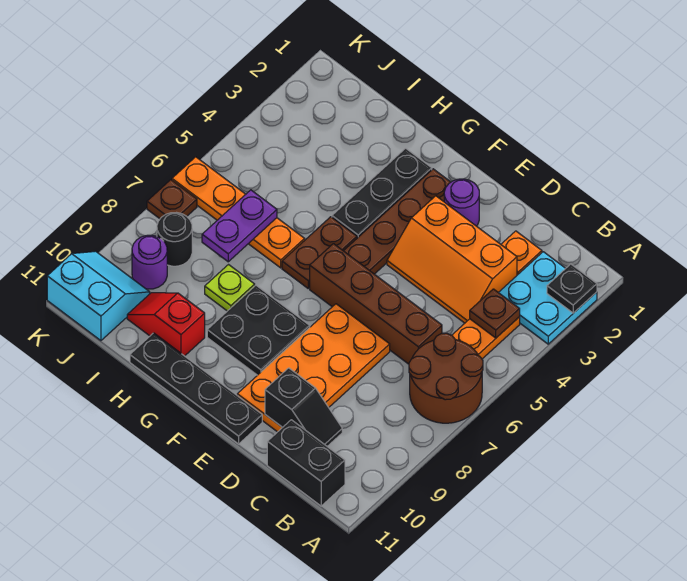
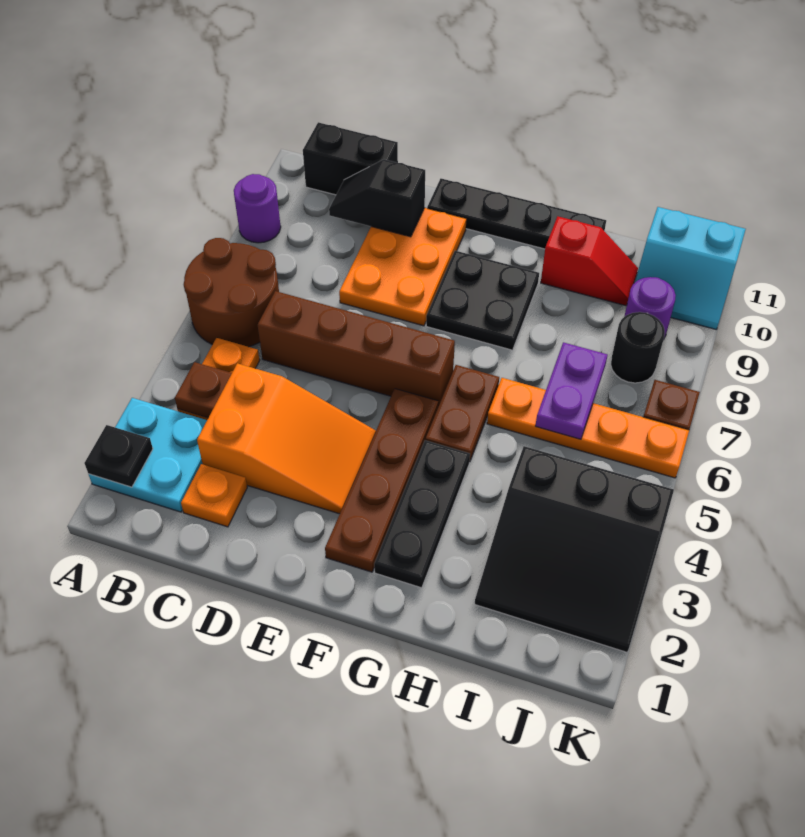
orange 2x3 slope [387,196,517,323] -> orange 2x3 slope turned to [197,363,376,514]
orange 2x4 plate [237,304,390,432] -> orange 2x3 plate [339,208,466,326]
purple 1x1 round brick [444,179,479,226] -> purple 1x1 round brick moved to [234,174,281,243]
lime 1x1 plate [205,265,255,311] -> none
none -> black 3x3 slope [475,446,674,652]

